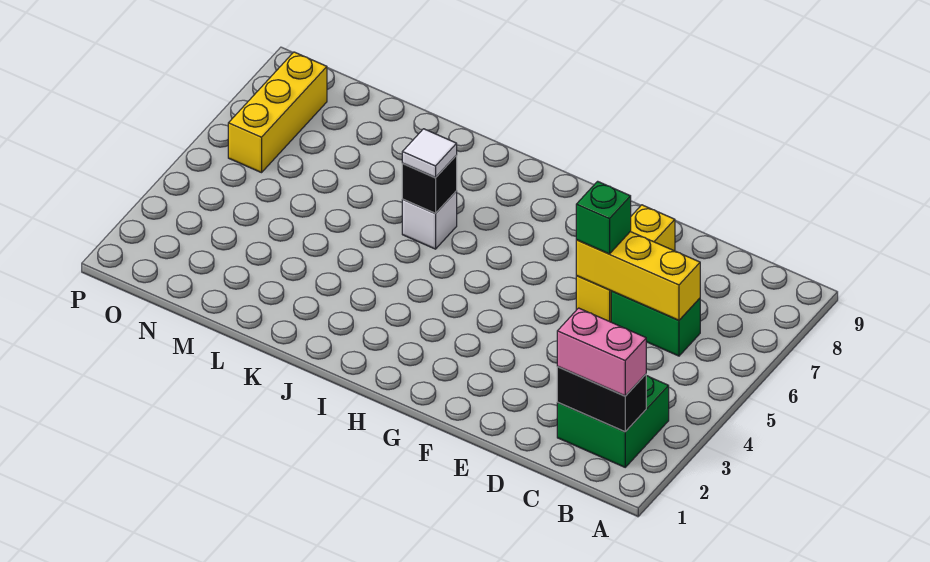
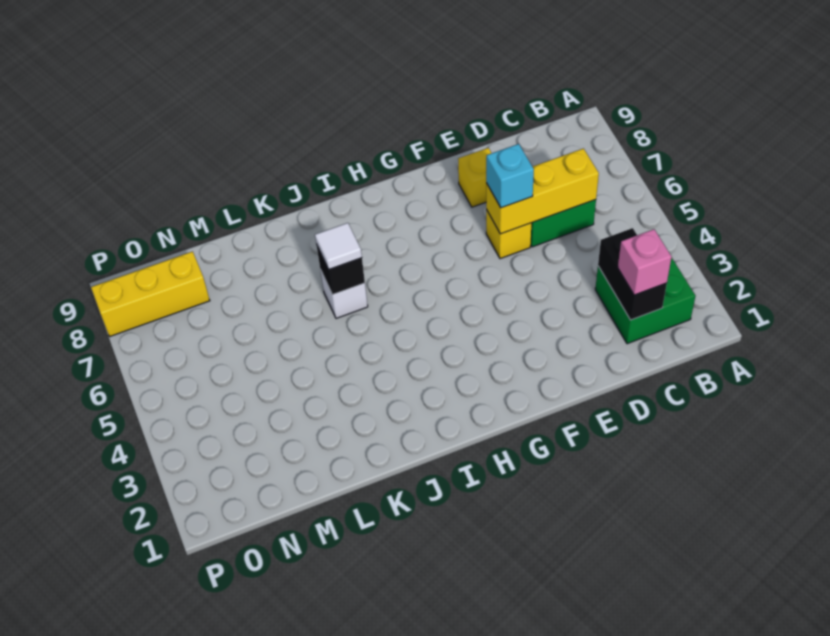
black 1x2 brick [557,367,646,432] -> black 1x2 brick turned to [598,228,667,320]
pink 1x2 brick [557,308,646,396] -> pink 1x1 brick [618,229,672,295]
green 1x1 brick [576,181,631,254] -> cyan 1x1 brick [486,144,534,208]
yellow 1x3 brick [228,52,327,173] -> yellow 1x3 brick turned to [91,252,210,337]

